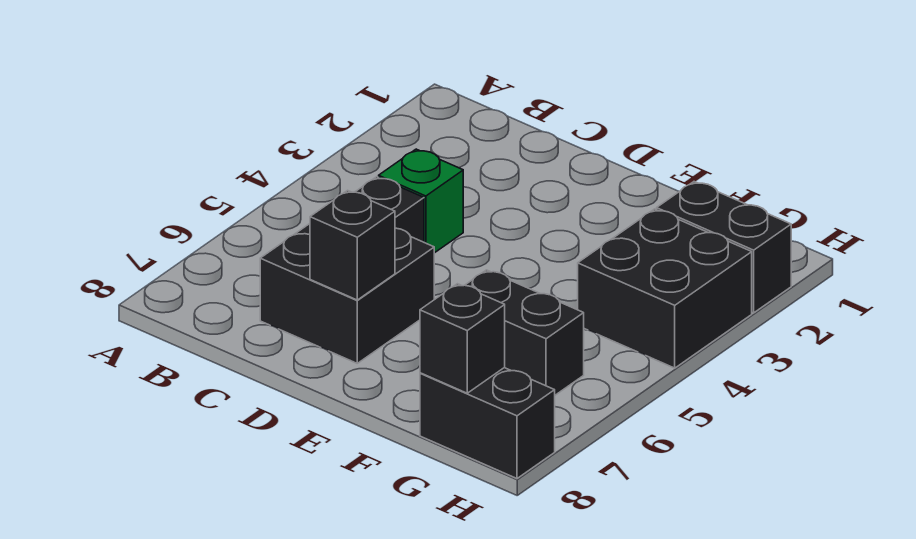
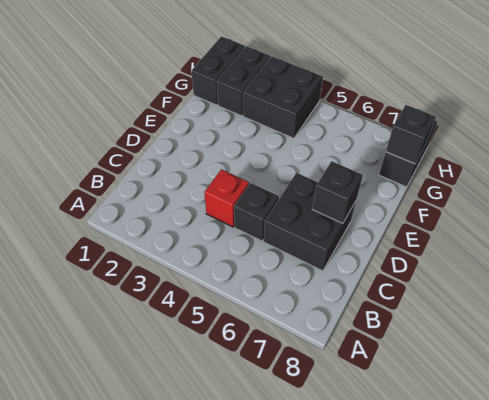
green 1x1 brick [379,149,463,253] -> red 1x1 brick [204,169,249,227]
black 1x2 brick [465,270,584,395] -> black 1x2 brick moved to [191,36,245,105]

